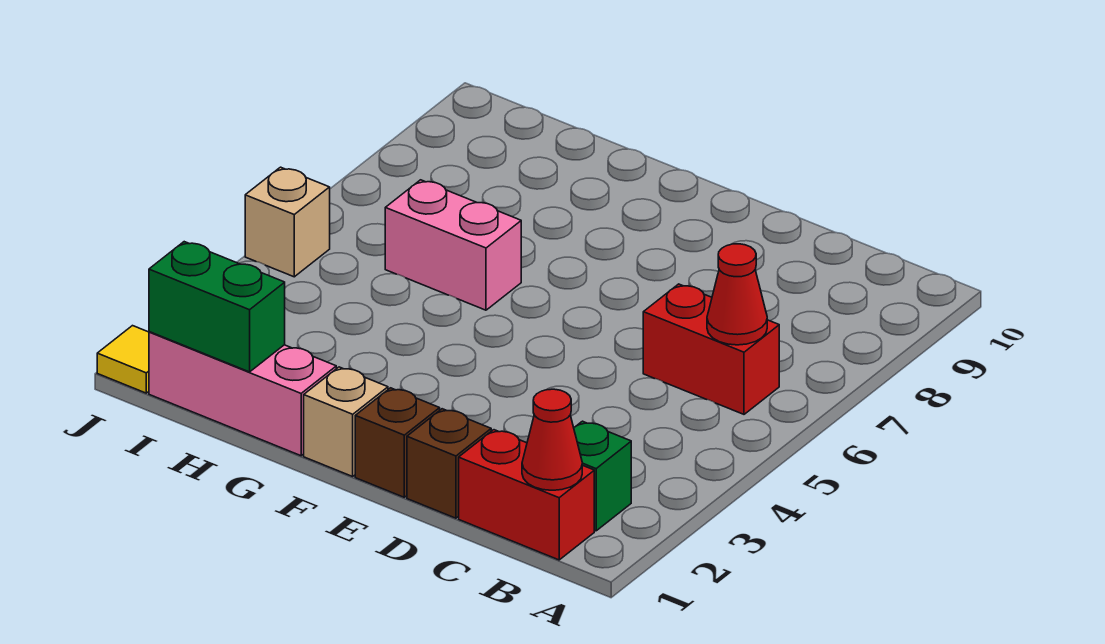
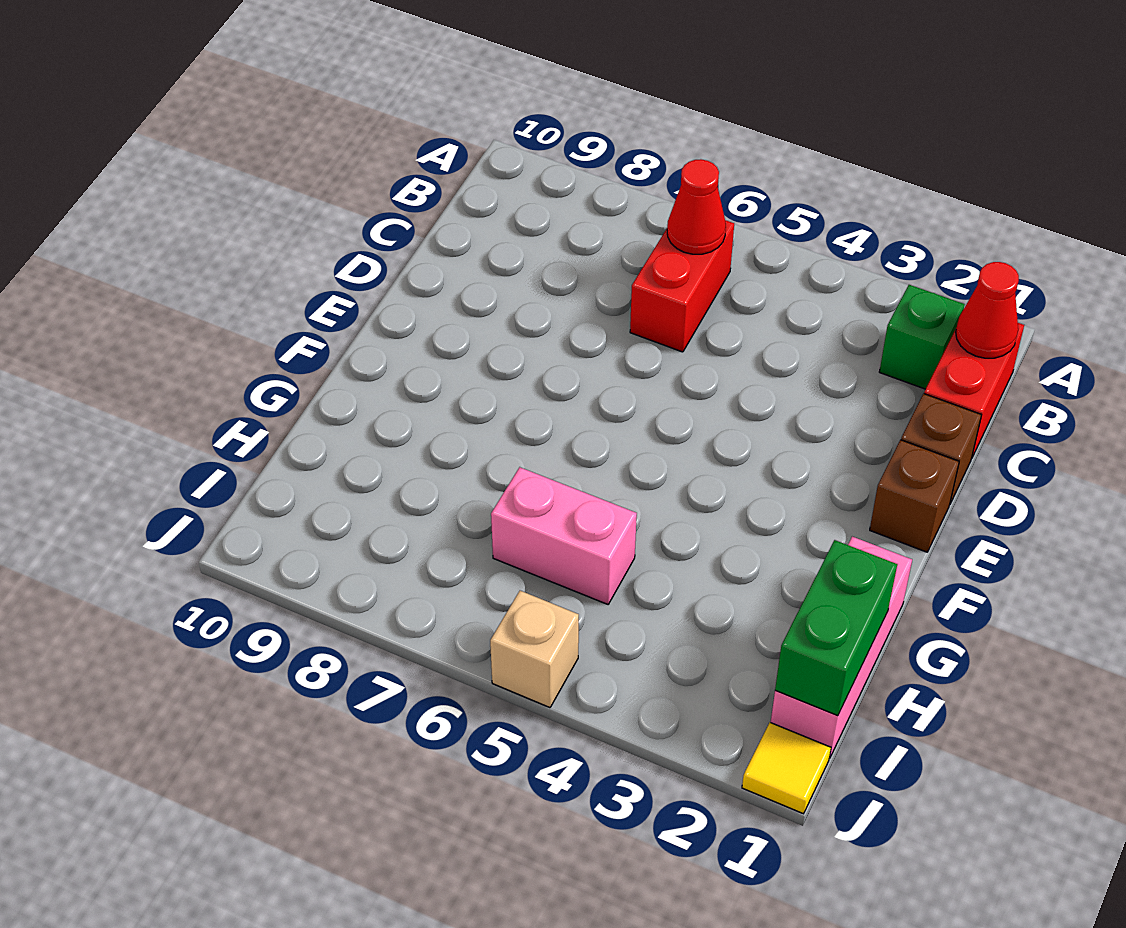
tan 1x1 brick [304,367,388,476] -> none
pink 1x2 brick [385,180,521,310] -> pink 1x2 brick turned to [491,467,637,604]

